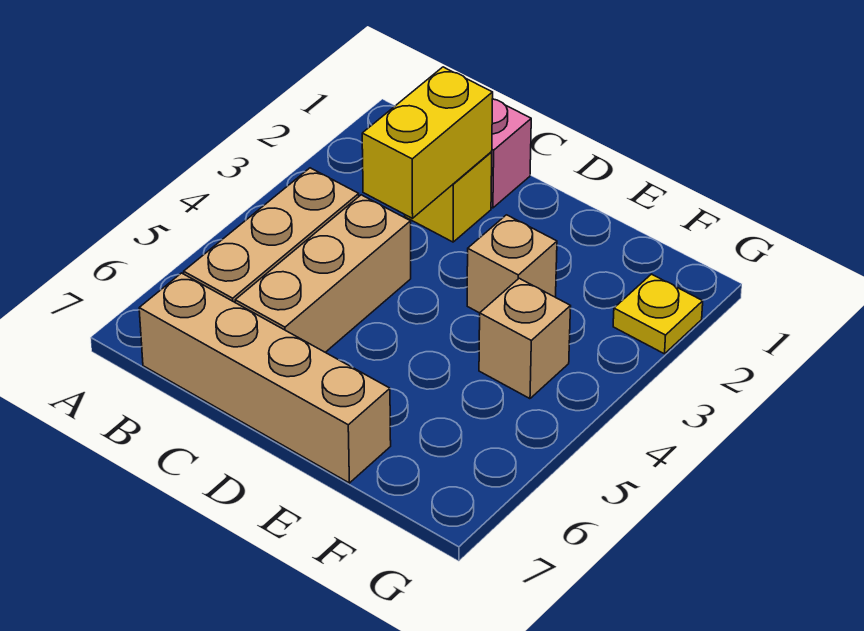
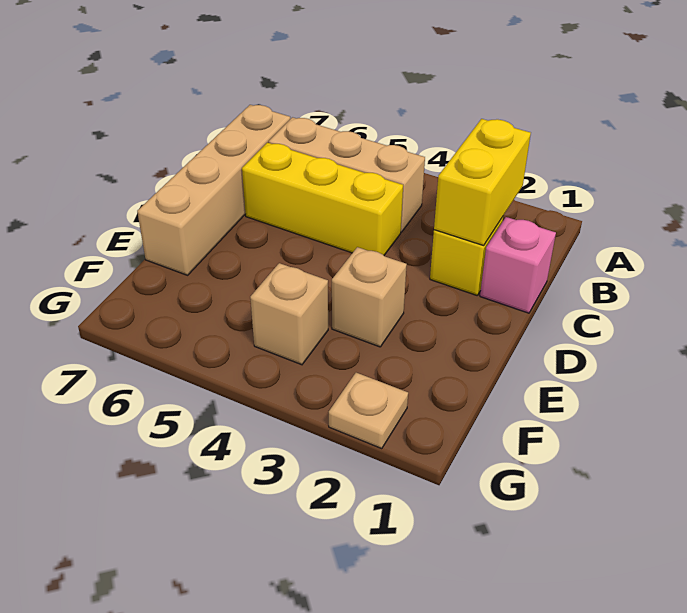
yellow 1x2 brick [362,67,493,218] -> yellow 1x2 brick turned to [434,119,531,246]
tan 1x3 brick [235,195,411,352] -> yellow 1x3 brick [242,143,403,255]
yellow 1x1 plate [613,274,703,354] -> tan 1x1 plate [329,373,408,449]

